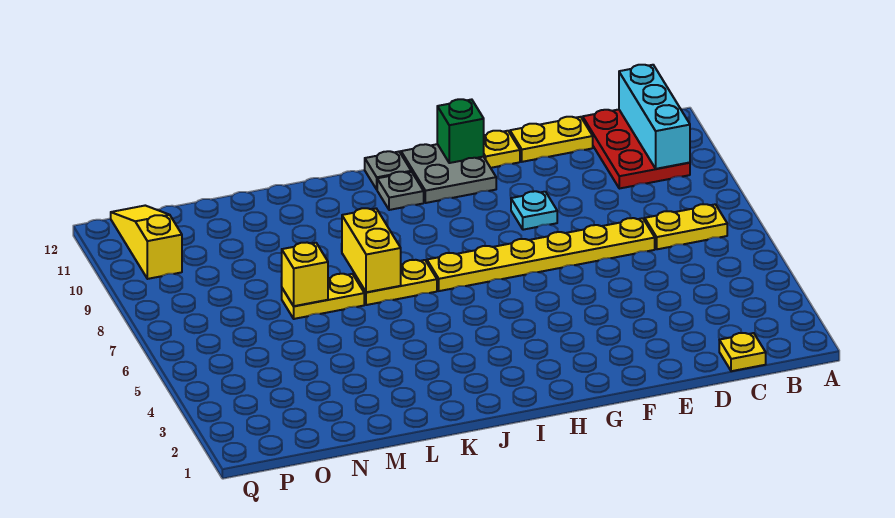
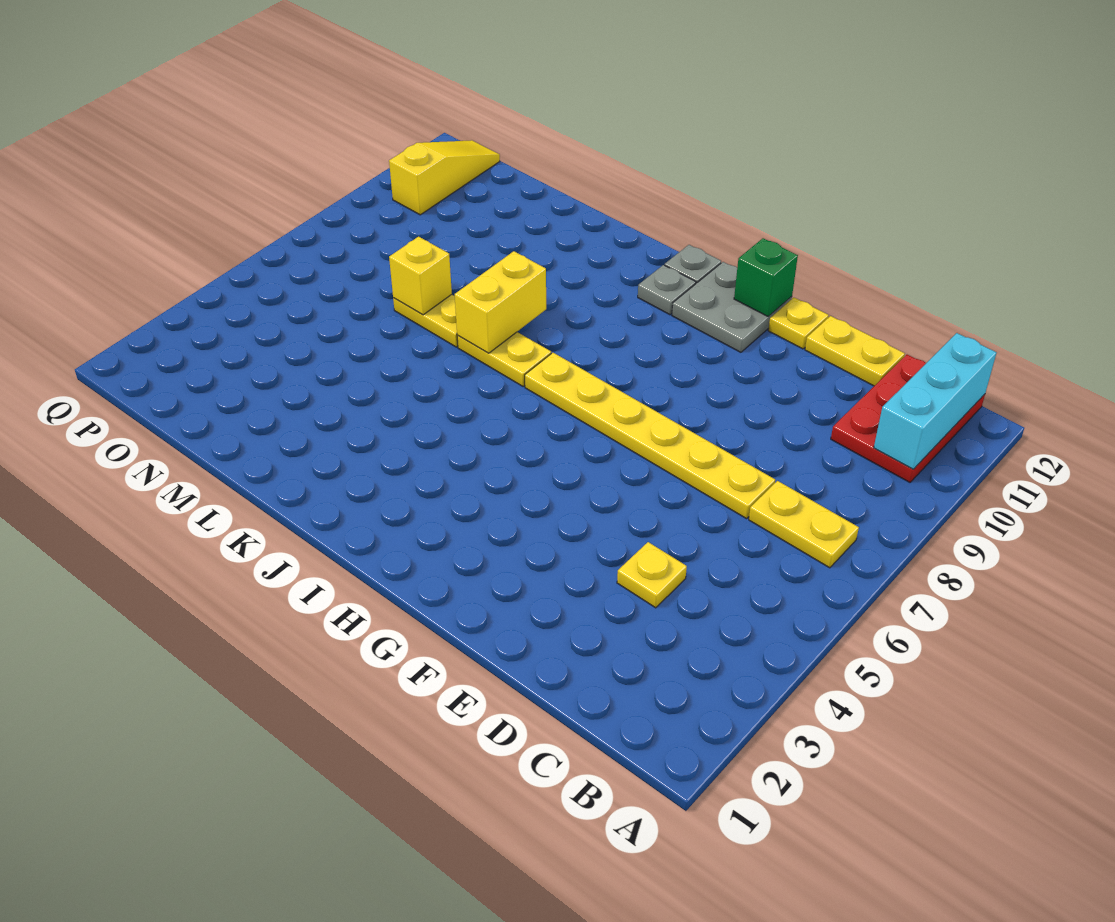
yellow 1x1 plate [719,333,766,371] -> yellow 1x1 plate moved to [617,542,687,608]
cyan 1x1 plate [511,191,557,230] -> none

